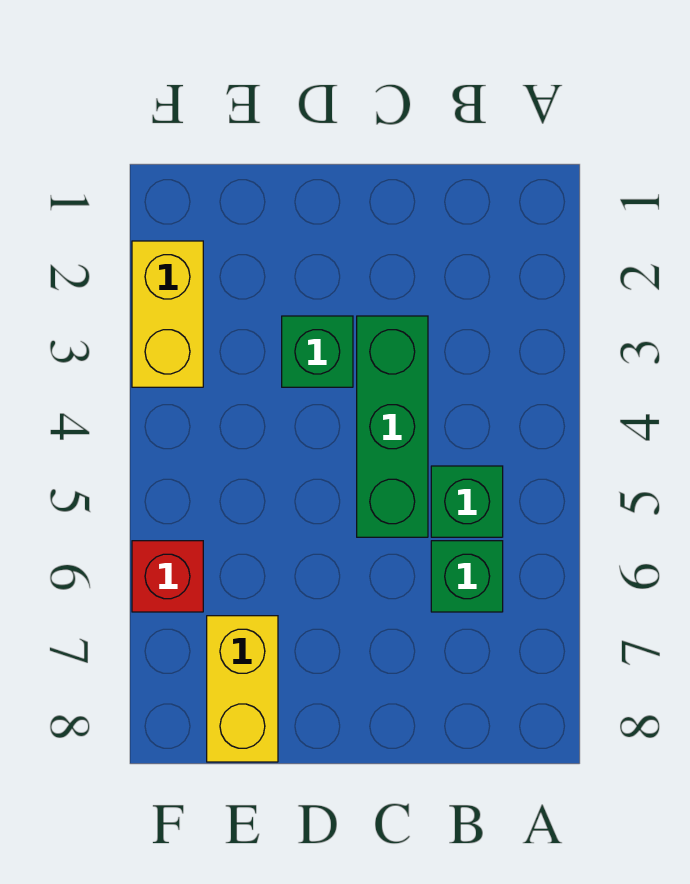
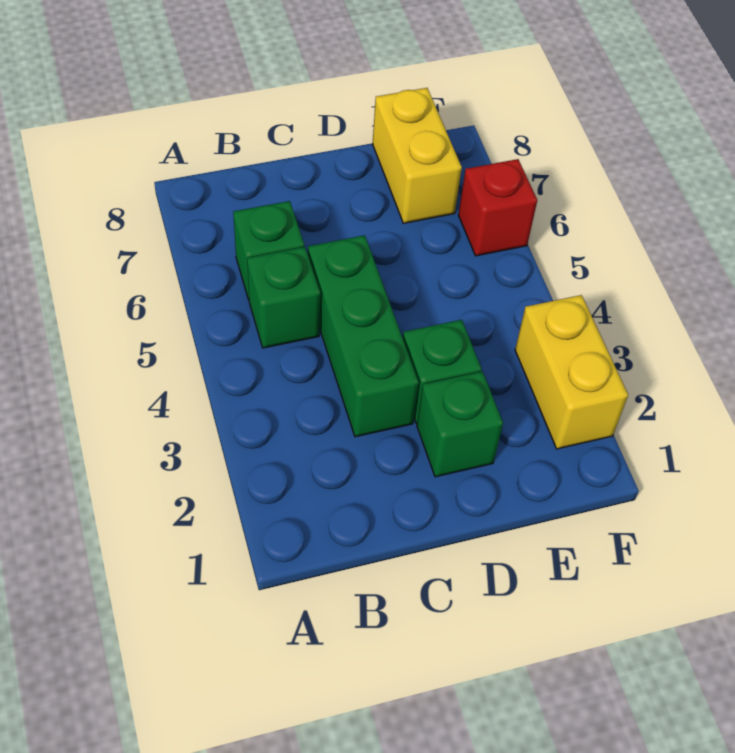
none -> green 1x1 brick [417,371,503,477]

